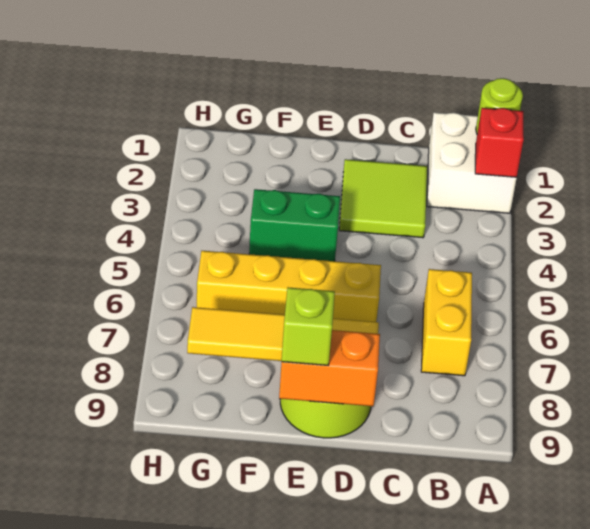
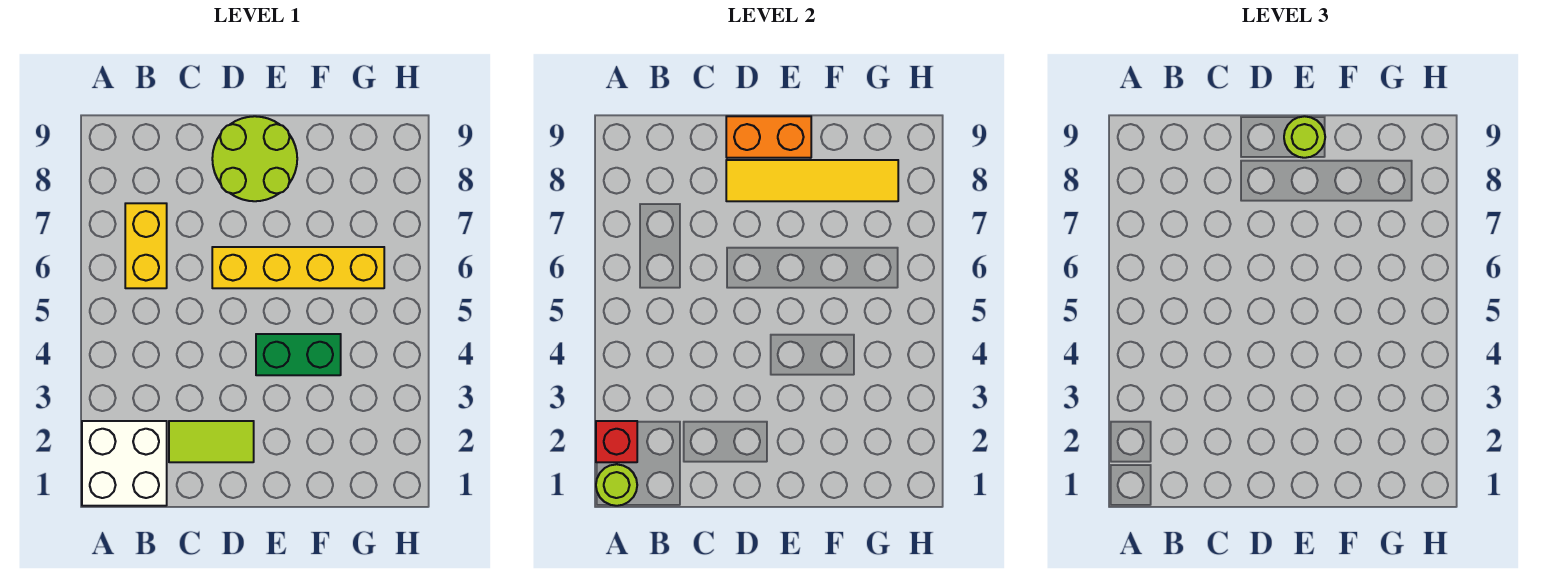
lime 2x2 tile [339,159,427,238] -> lime 1x2 tile [169,421,254,462]
lime 1x1 brick [282,287,335,365] -> lime 1x1 round brick [1284,116,1325,158]

